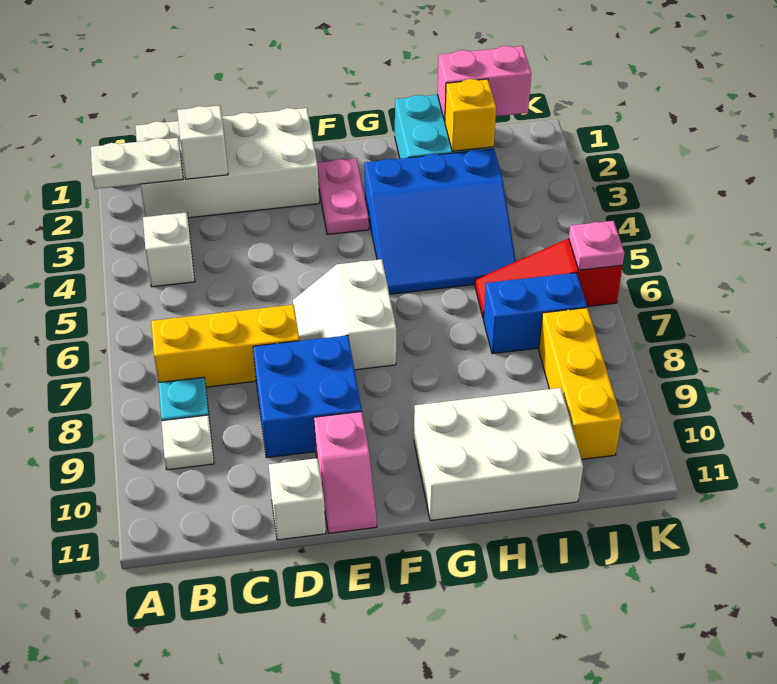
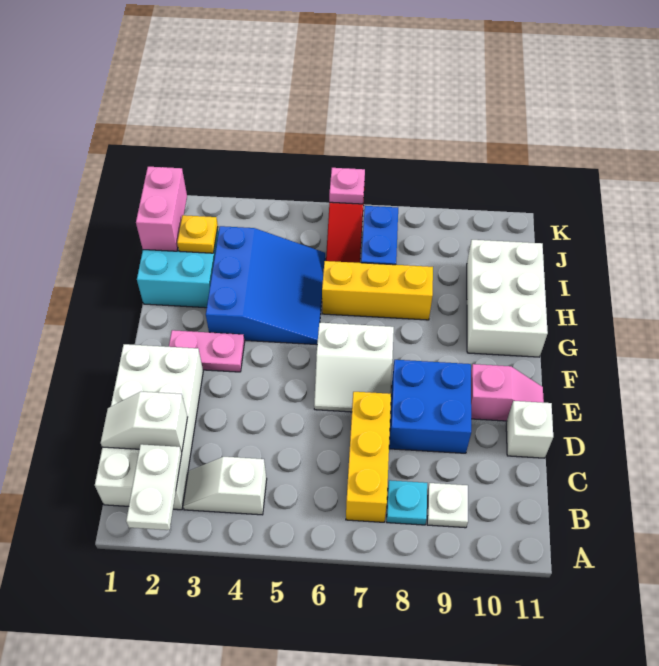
yellow 1x1 brick [445,79,496,151] -> yellow 1x1 plate [177,215,218,253]
yellow 1x3 brick [539,308,622,460] -> yellow 1x3 brick moved to [322,261,433,320]

